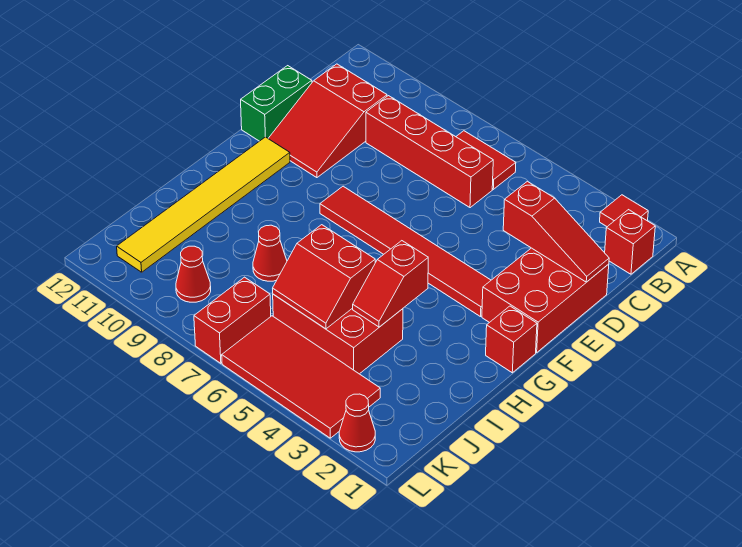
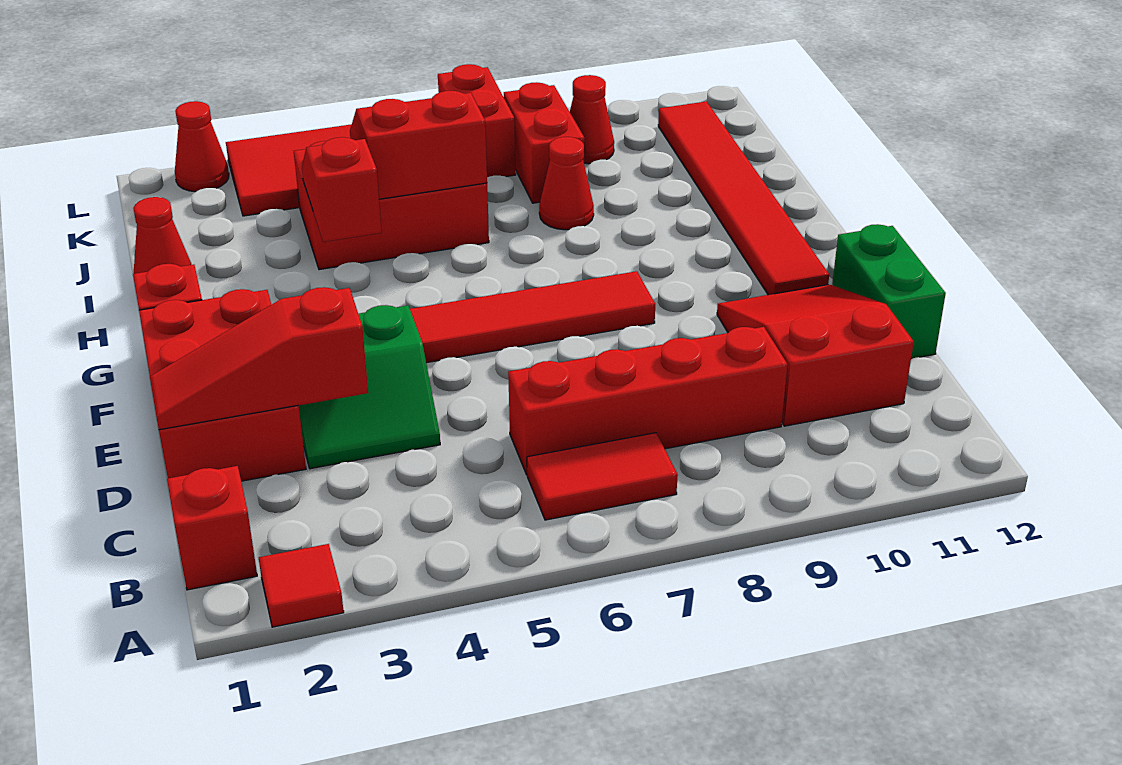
none -> green 2x2 slope [299,305,440,469]
yellow 1x6 tile [117,137,290,272] -> red 1x6 tile [658,101,829,295]
none -> red 1x1 cone [133,197,191,274]
none -> red 1x2 brick [504,82,585,203]

